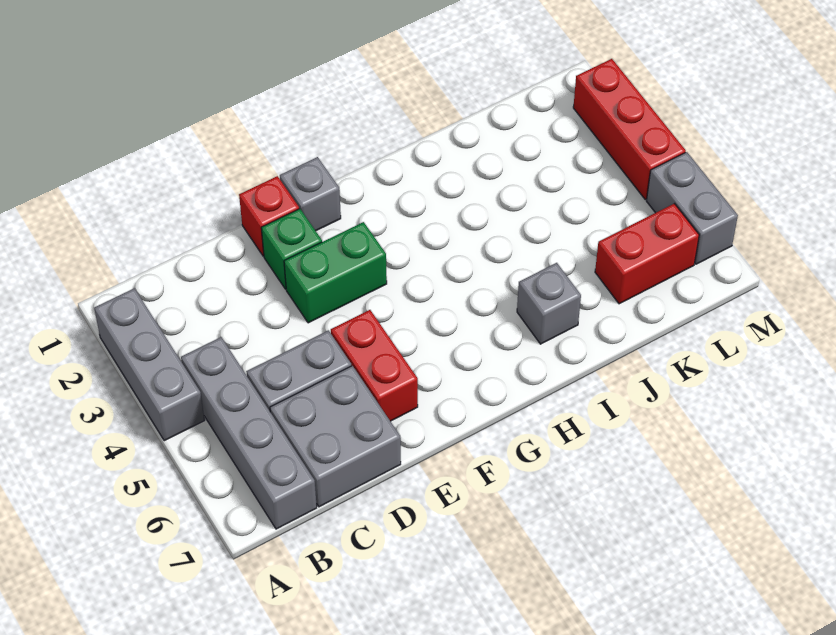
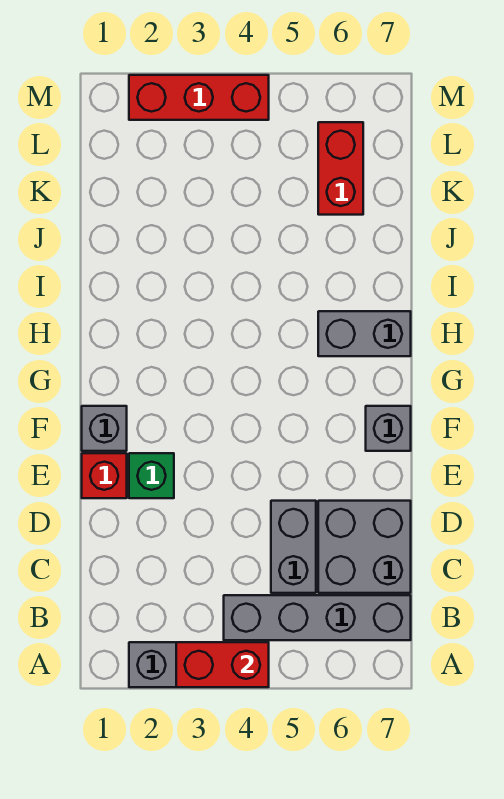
green 1x2 brick [284,222,387,323] -> none
red 1x2 brick [331,310,418,421] -> red 1x2 brick moved to [176,642,269,687]
grey 1x1 brick [517,263,581,344] -> grey 1x1 brick moved to [366,406,411,451]
grey 1x2 brick [647,152,738,264] -> grey 1x2 brick moved to [318,311,411,356]

